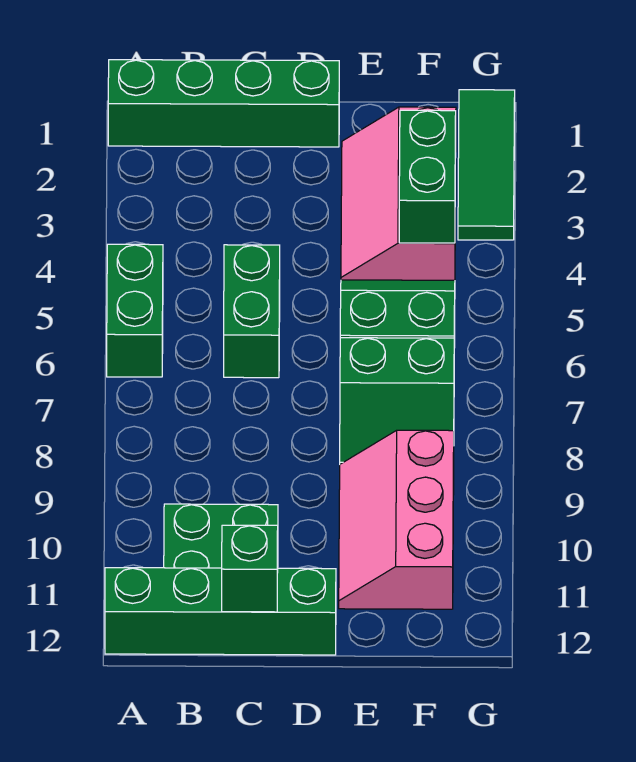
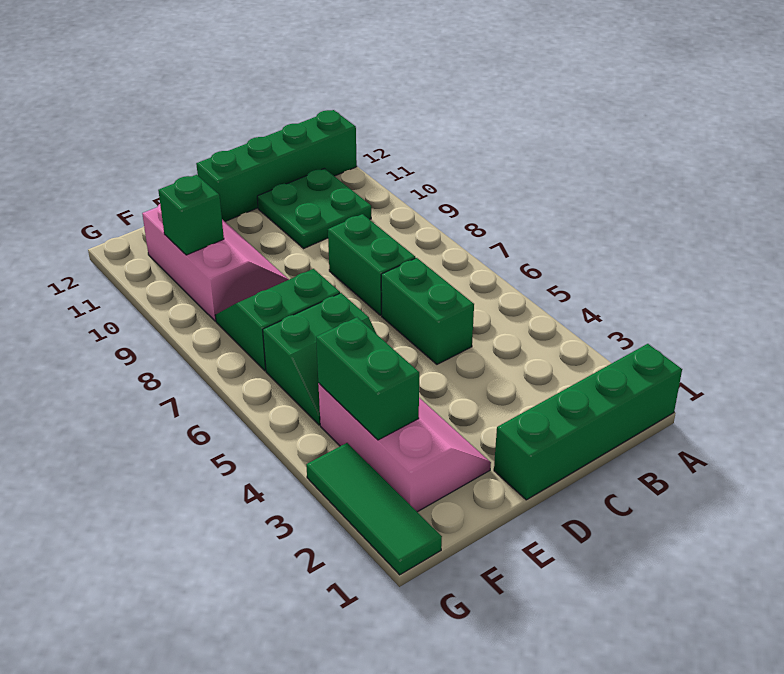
green 1x2 brick [107,244,163,377] -> green 1x2 brick moved to [328,214,415,315]
green 1x1 brick [222,525,278,612] -> green 1x1 brick moved to [158,175,224,255]

